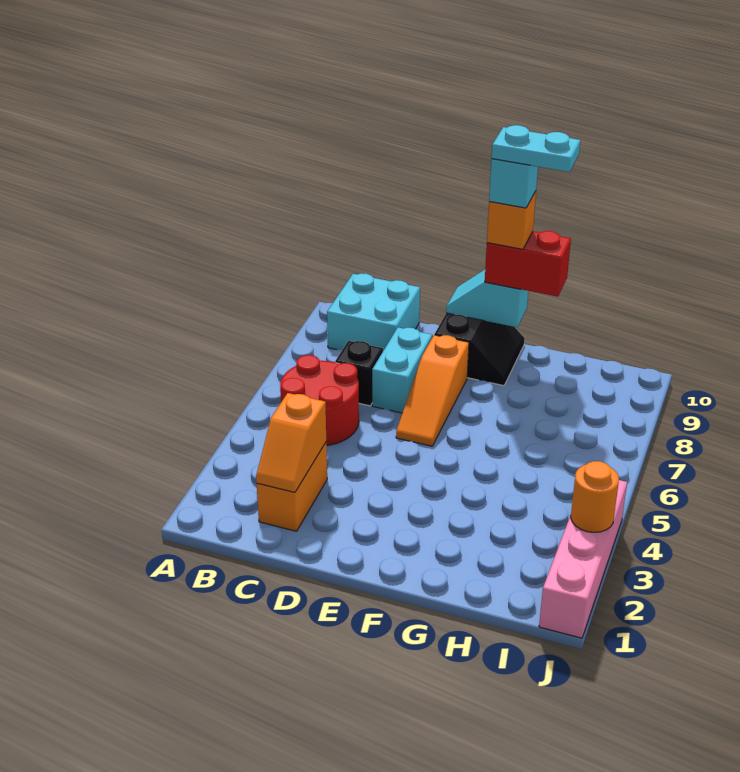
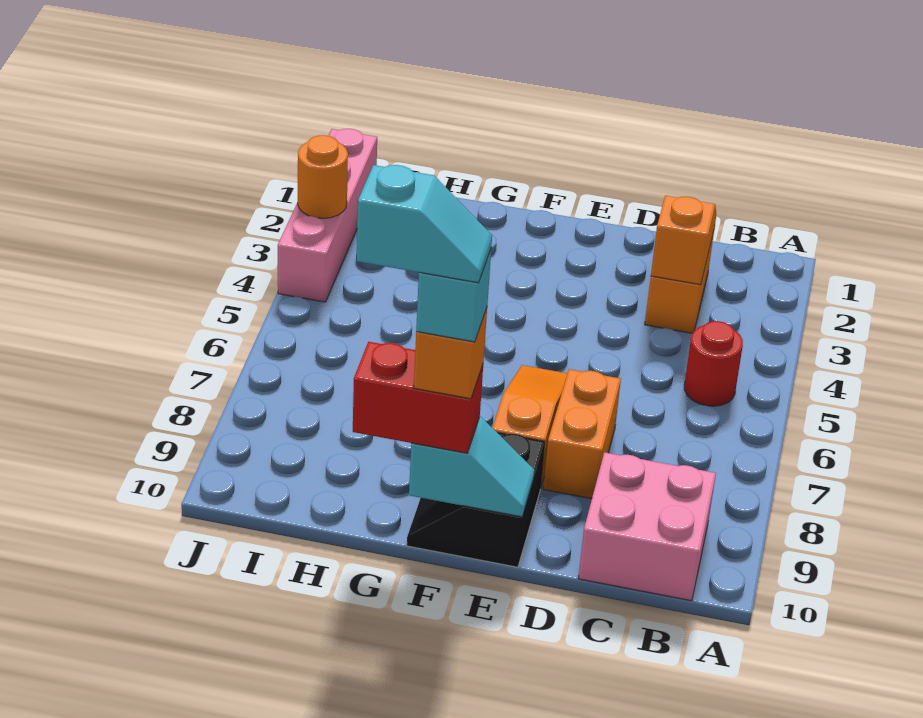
red 2x2 round brick [280,355,359,445] -> red 1x1 round brick [684,321,743,406]
cyan 2x2 brick [327,273,420,351] -> pink 2x2 brick [578,452,716,601]
black 1x1 brick [335,341,383,406] -> none
cyan 1x2 brick [372,328,432,413] -> orange 1x2 brick [543,369,621,499]
cyan 1x2 plate [492,125,580,172] -> cyan 1x2 slope [357,165,492,283]

